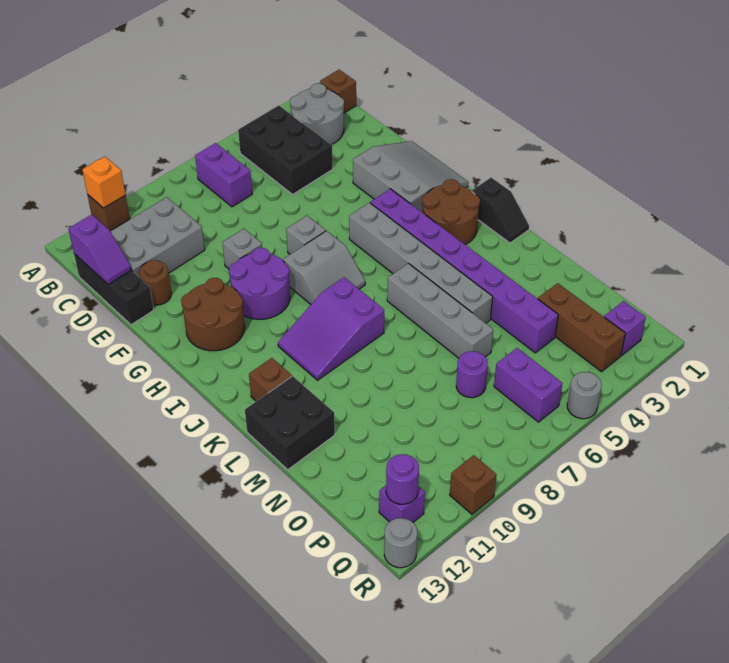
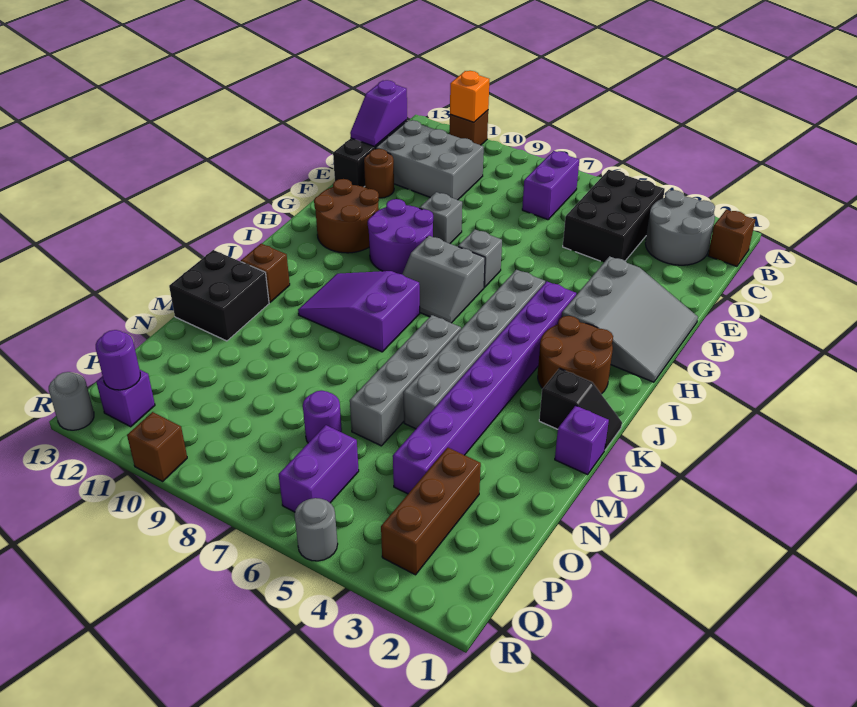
black 1x2 slope [472,178,529,243] -> black 1x2 slope turned to [539,368,622,450]
purple 1x1 brick [604,301,646,355] -> purple 1x1 brick moved to [555,406,609,475]

